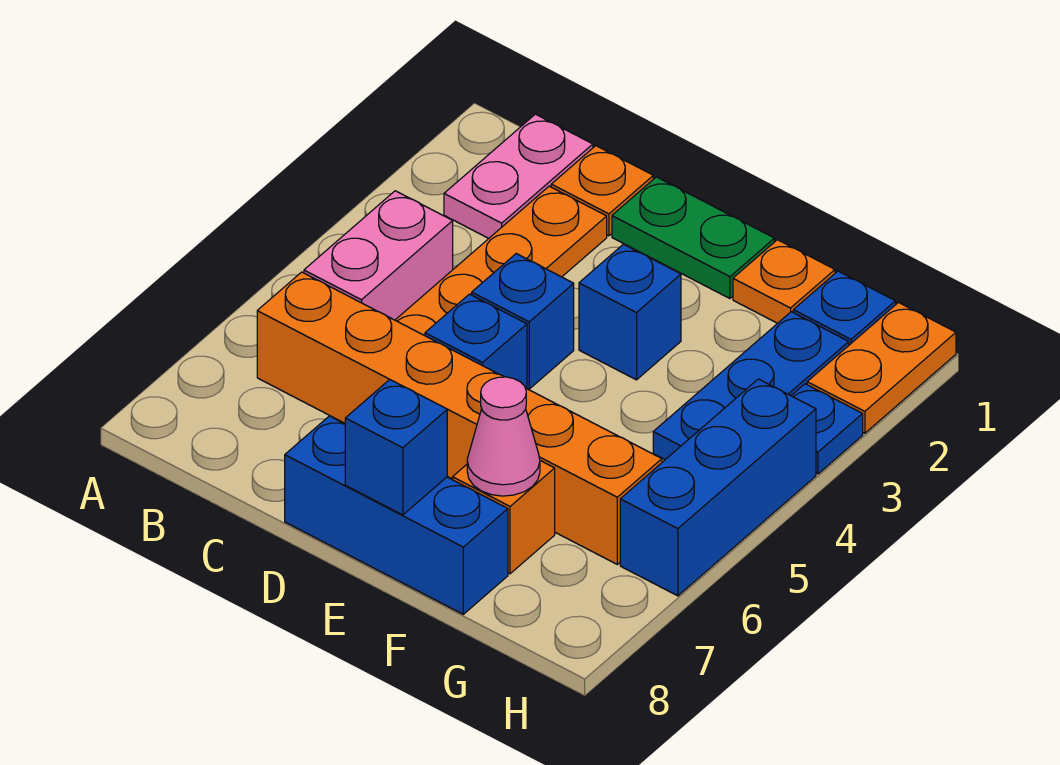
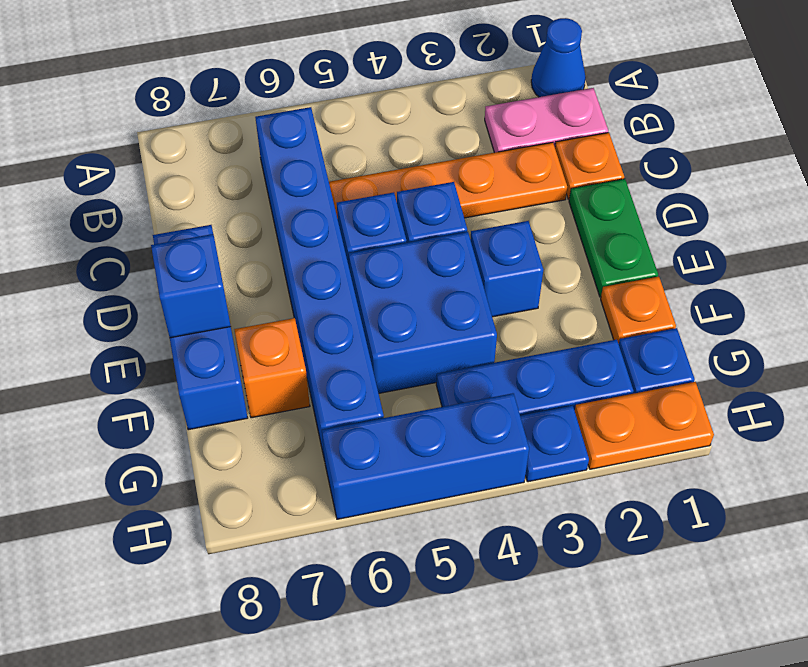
none -> blue 1x1 cone [531,18,586,97]
pink 1x2 brick [304,191,453,320] -> none
orange 1x6 brick [257,272,662,564] -> blue 1x6 brick [255,107,384,461]
none -> blue 2x2 brick [349,232,497,393]
pink 1x1 cone [467,377,540,496] -> none

